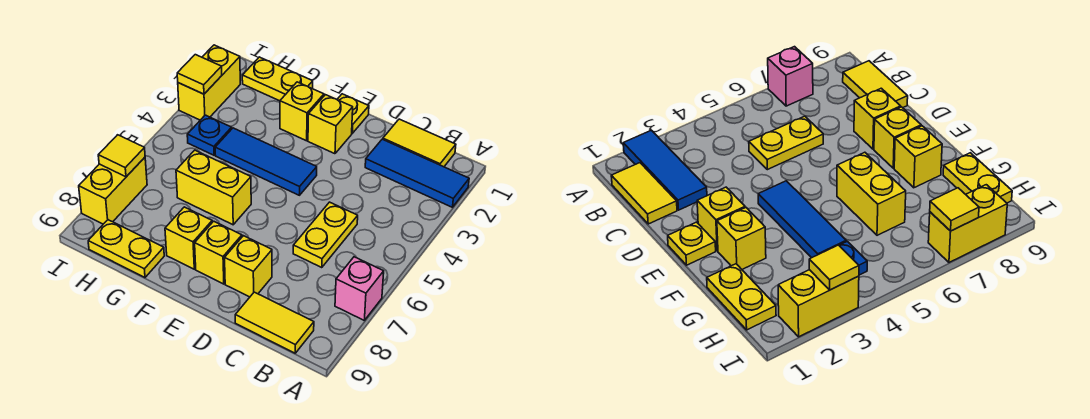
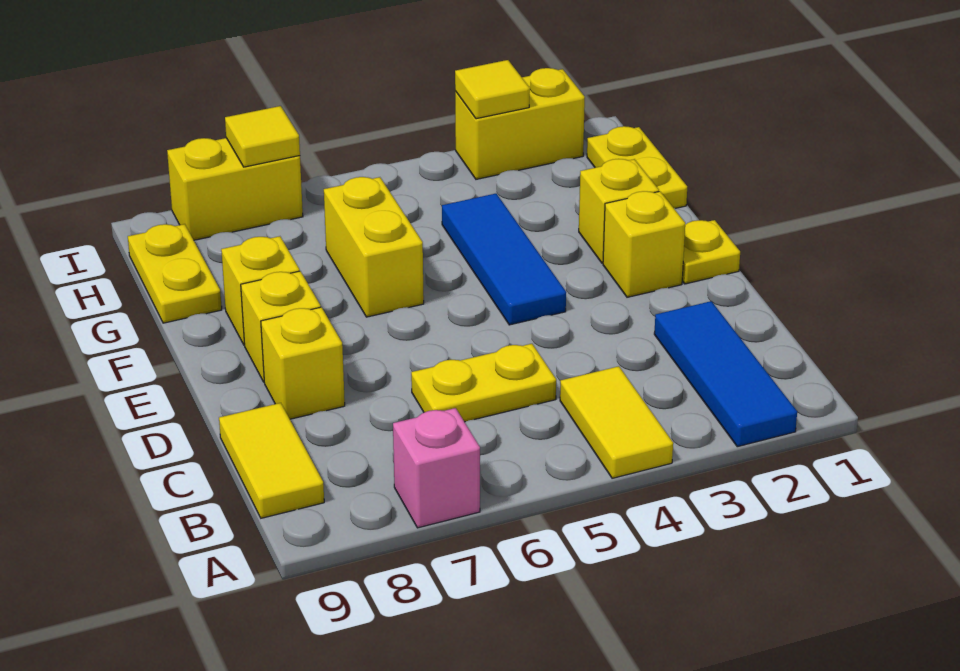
yellow 1x2 tile [383,119,456,167] -> yellow 1x2 tile moved to [560,366,673,478]
blue 1x1 plate [187,115,232,155] -> none

